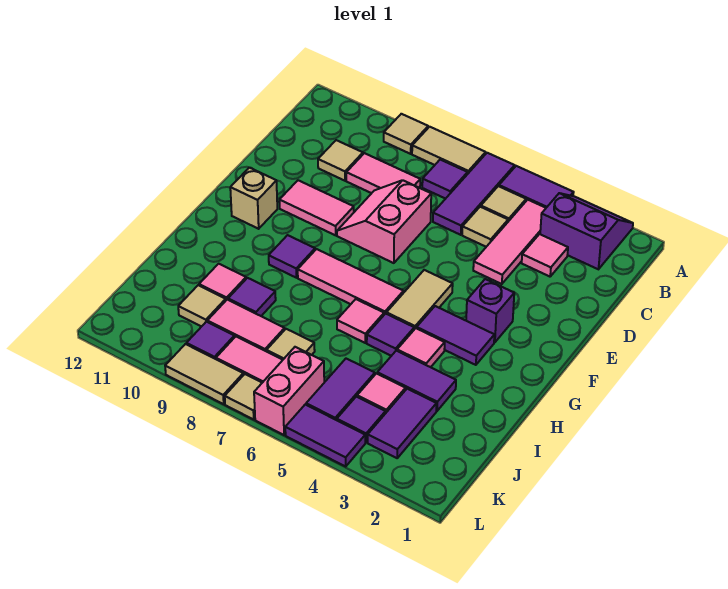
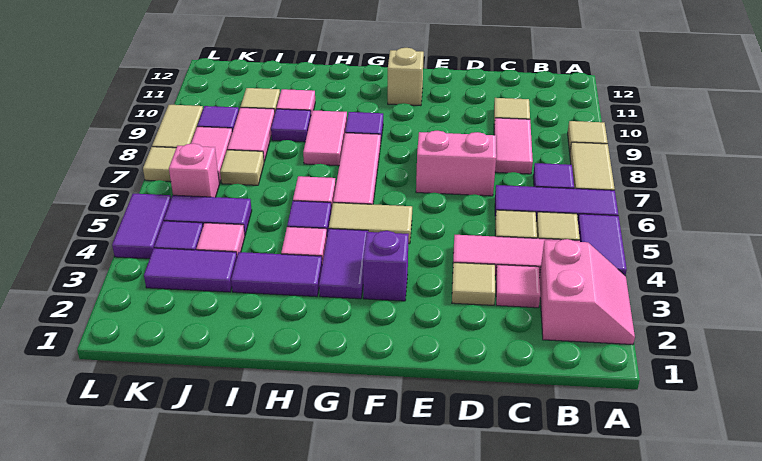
purple 2x2 slope [540,193,633,269] -> pink 2x2 slope [539,239,635,345]
none -> tan 1x1 tile [452,263,495,305]
pink 1x2 tile [279,180,354,235] -> pink 1x2 tile moved to [303,110,347,166]
purple 1x2 tile [377,351,456,411] -> purple 1x2 tile turned to [231,252,322,297]
pink 1x2 brick [254,347,324,435] -> pink 1x1 brick [169,143,220,197]

